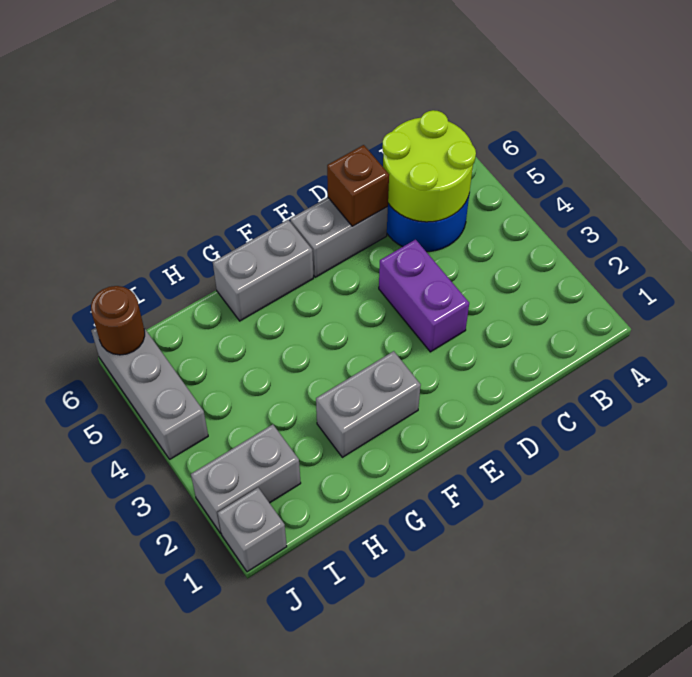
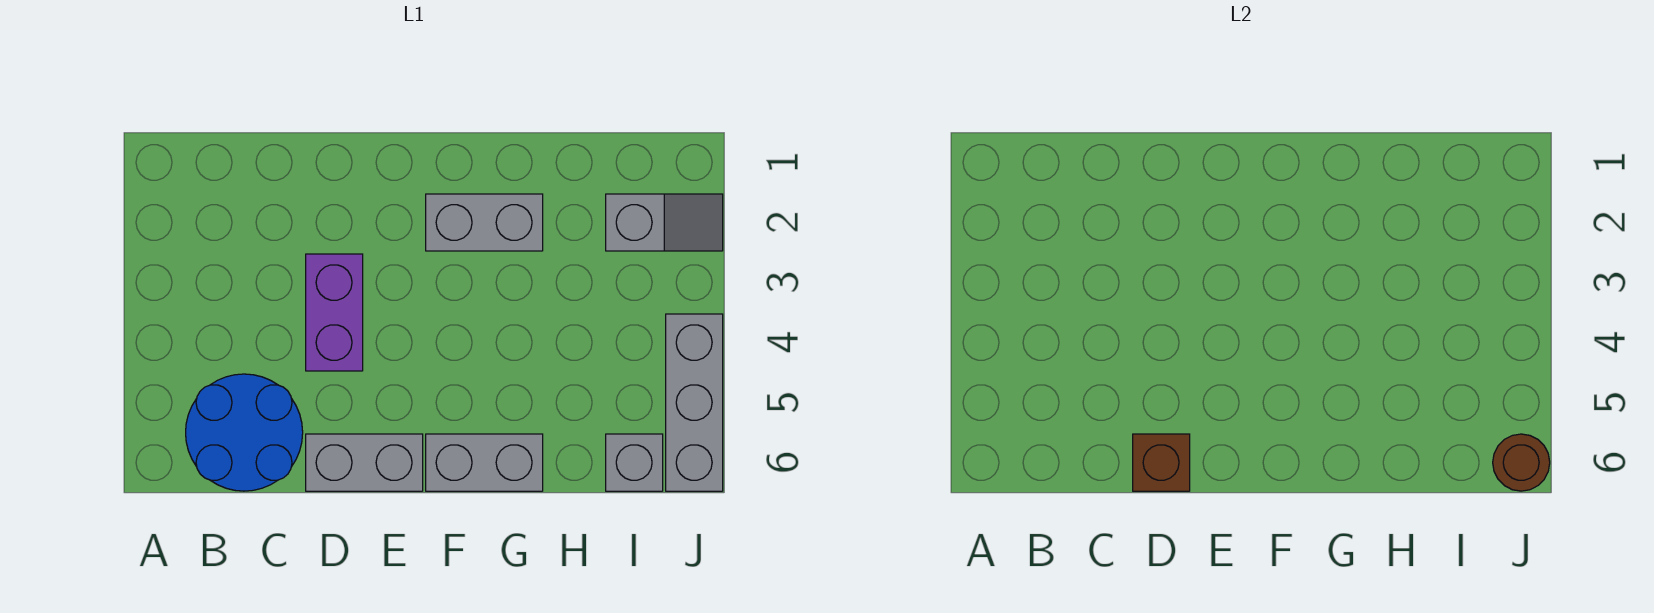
lime 2x2 round brick [382,110,476,222] -> none
grey 1x2 brick [191,424,301,533] -> grey 1x2 slope [606,194,723,251]
grey 1x1 brick [218,488,287,572] -> grey 1x1 brick moved to [606,434,663,491]

